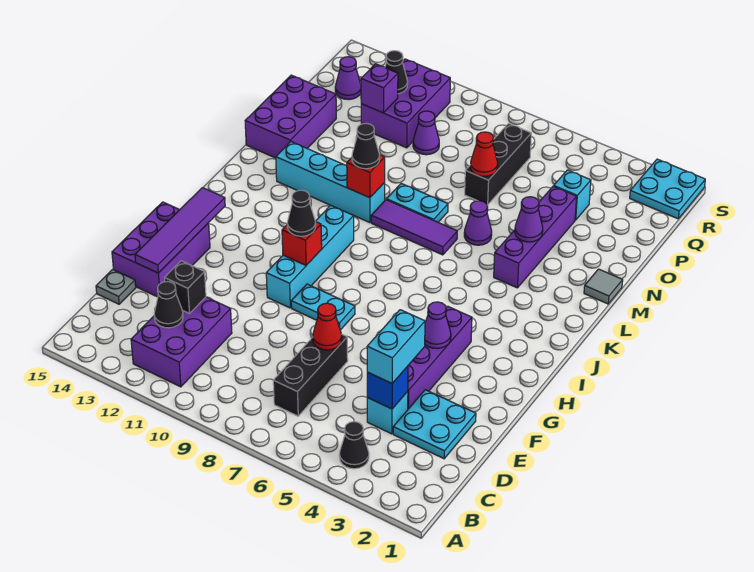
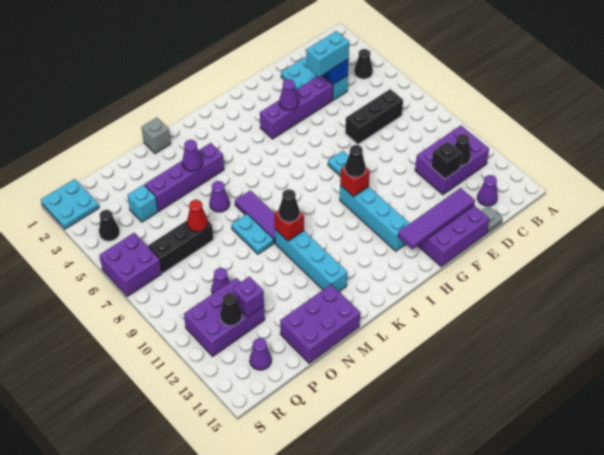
none -> purple 1x1 cone [477,175,498,206]
red 1x1 cone [313,303,342,350] -> none
cyan 1x4 brick [266,205,354,308] -> cyan 1x4 brick turned to [340,185,410,251]
grey 1x1 tile [584,269,623,304] -> grey 1x1 brick [141,118,171,154]
none -> black 1x1 cone [99,210,120,241]
none -> purple 2x2 brick [99,233,162,296]

